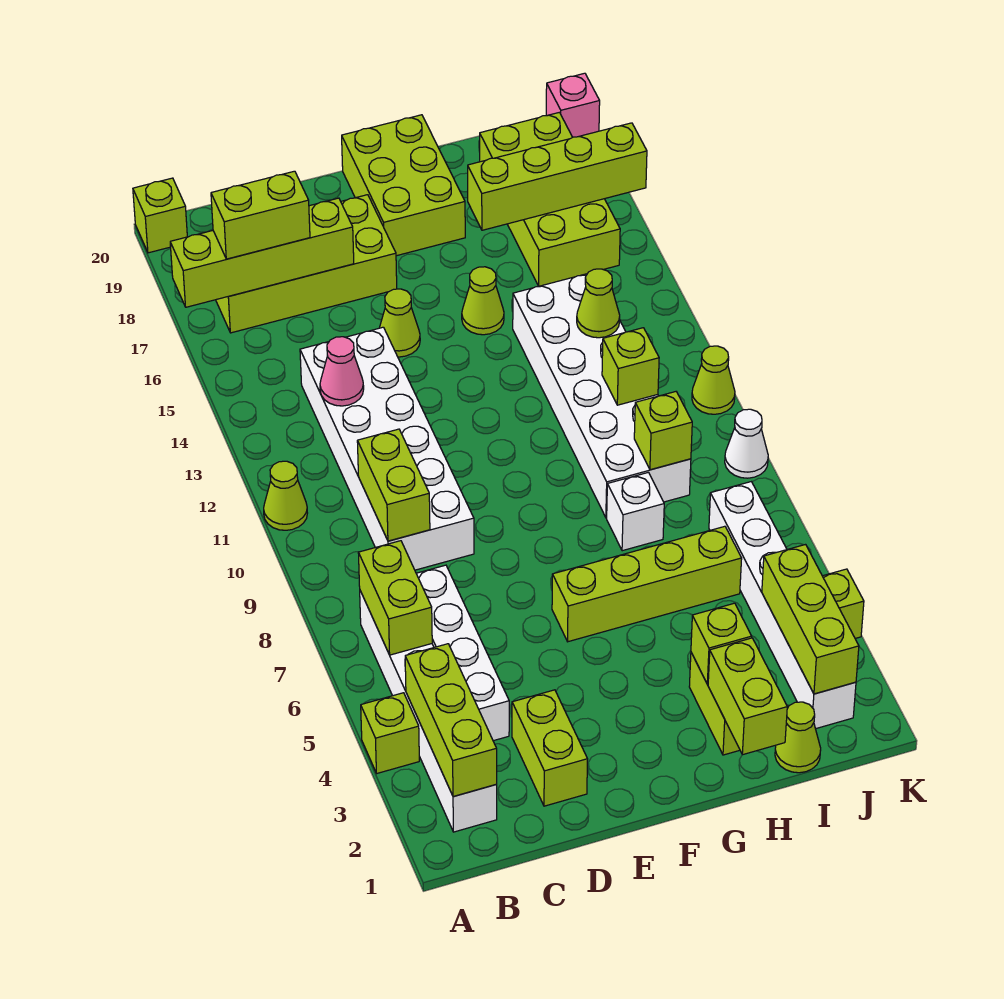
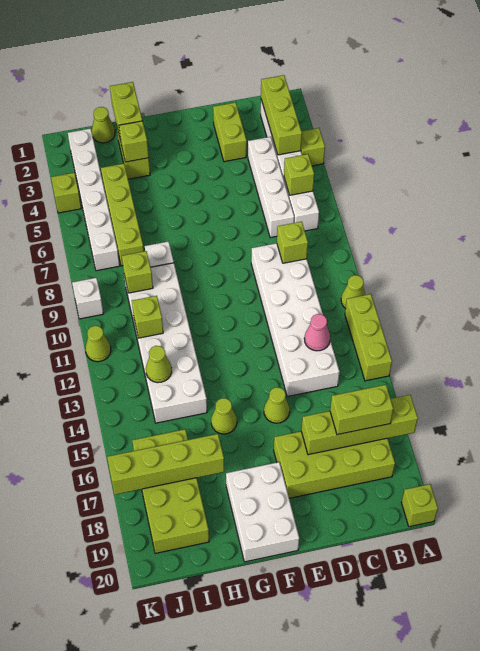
lime 1x2 brick [358,541,432,655] -> lime 1x1 brick [284,154,314,195]
lime 1x2 brick [357,429,430,541] -> lime 1x1 brick [277,222,308,263]
lime 1x4 brick [552,526,742,642] -> lime 1x4 brick turned to [101,164,144,266]
lime 2x3 brick [342,115,465,256] -> white 2x3 brick [226,462,299,562]
lime 1x3 brick [762,545,859,694] -> lime 1x3 brick moved to [345,294,392,381]
white 1x1 cone [725,409,768,478] -> white 1x1 brick [72,278,104,319]
pink 1x1 brick [546,73,600,137] -> none

